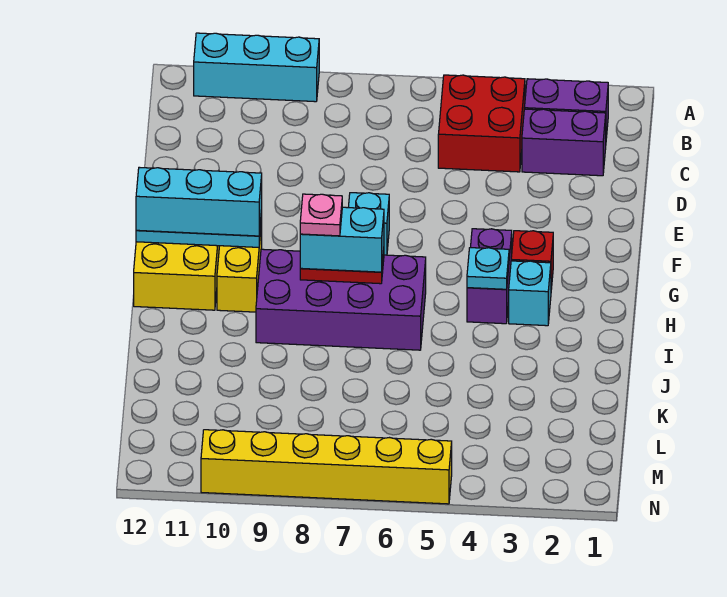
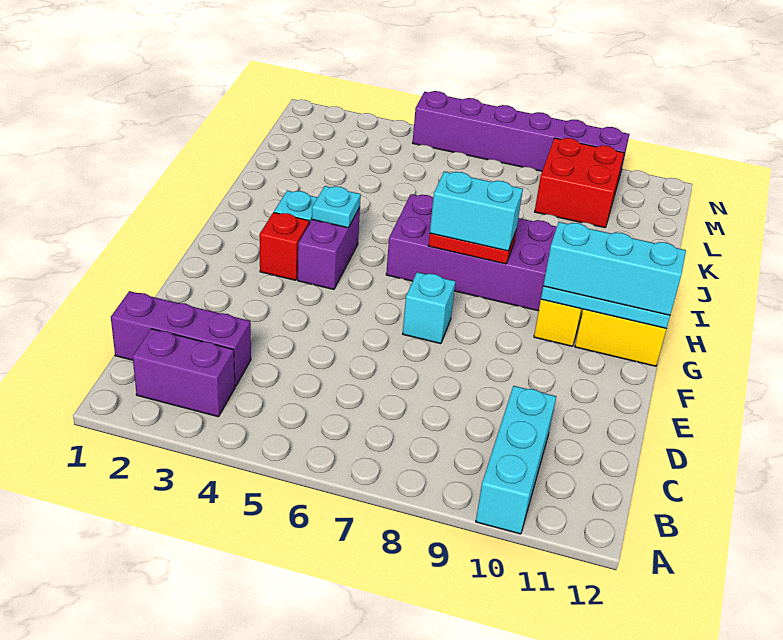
cyan 1x3 brick [194,33,319,102] -> cyan 1x3 brick turned to [476,386,556,534]
red 2x2 brick [438,75,525,172] -> red 2x2 brick moved to [535,138,624,228]
purple 1x2 brick [522,109,606,176] -> purple 1x3 brick [111,291,251,387]
pink 1x1 plate [300,194,342,236] -> none
yellow 1x6 brick [201,430,452,504] -> purple 1x6 brick [413,91,629,181]

